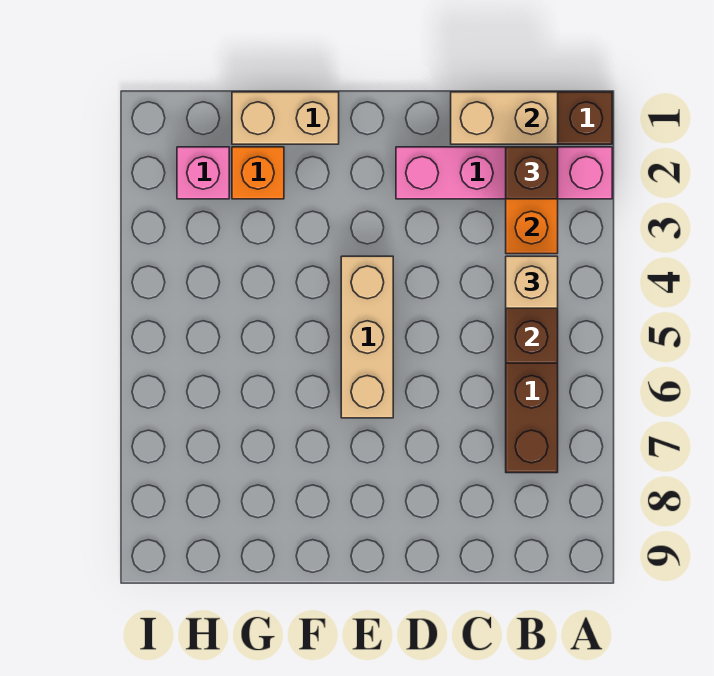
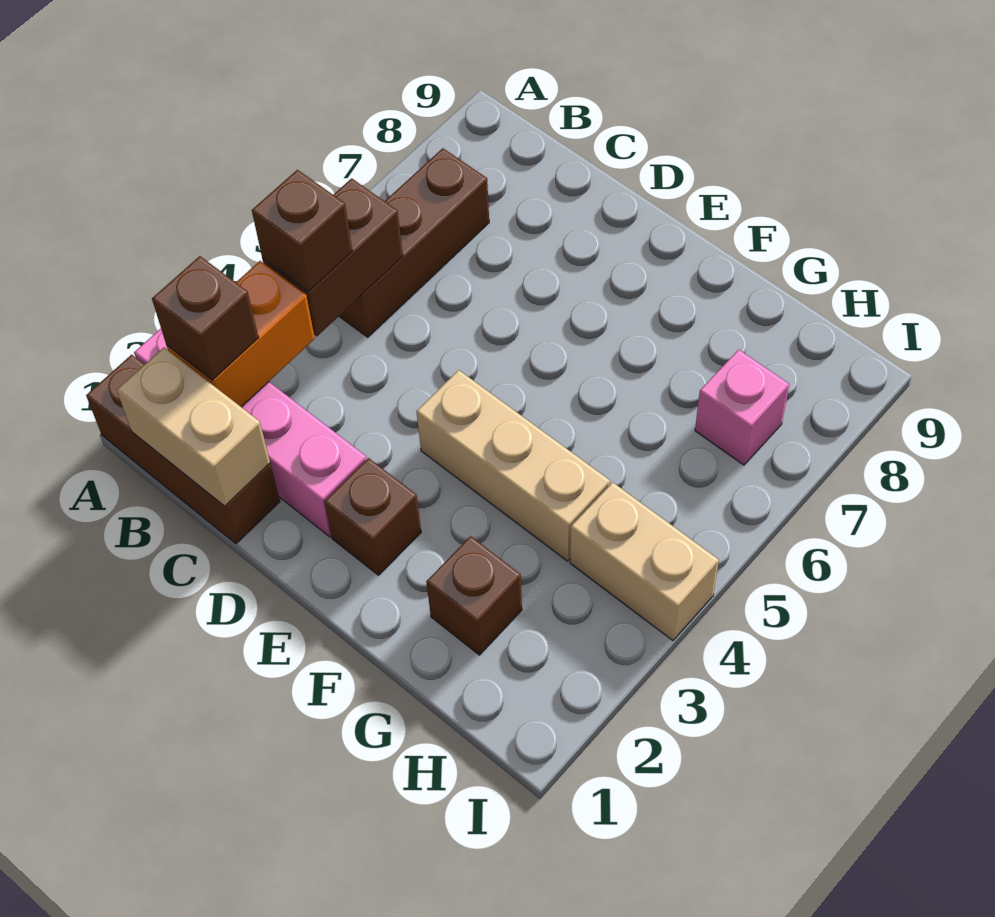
tan 1x1 brick [506,256,558,308] -> brown 1x1 brick [252,170,352,292]
none -> brown 1x1 brick [324,458,421,575]
tan 1x3 brick [341,256,393,418] -> tan 1x3 brick turned to [416,370,610,561]
tan 1x2 brick [232,92,339,144] -> tan 1x2 brick moved to [570,482,719,641]
orange 1x1 brick [232,147,284,199] -> brown 1x1 brick [426,536,522,655]
pink 1x1 brick [177,147,229,199] -> pink 1x1 brick moved to [695,350,789,465]

